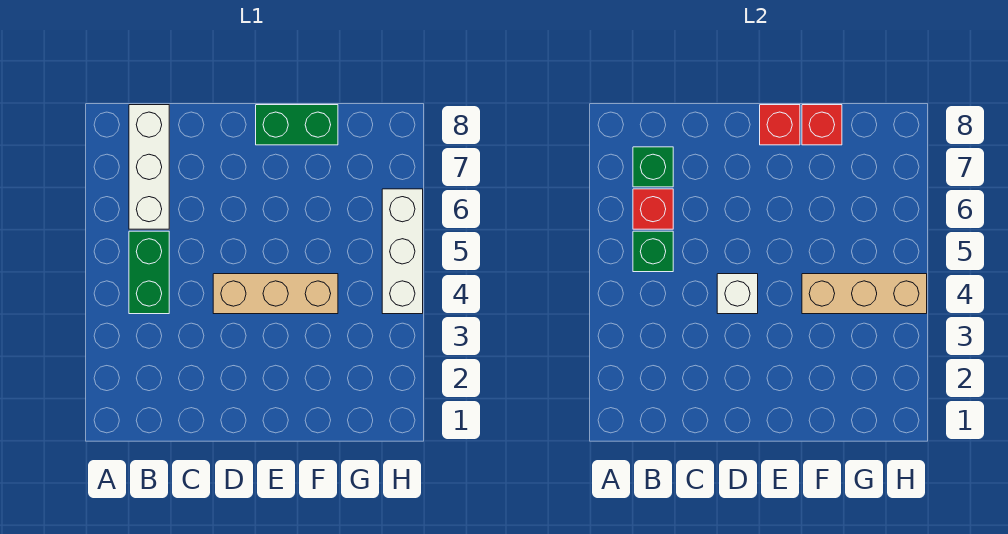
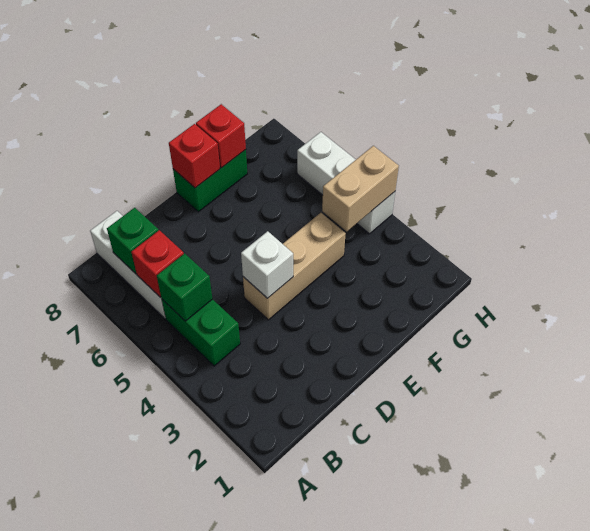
tan 1x3 brick [802,274,927,314] -> tan 1x2 brick [322,146,399,231]

